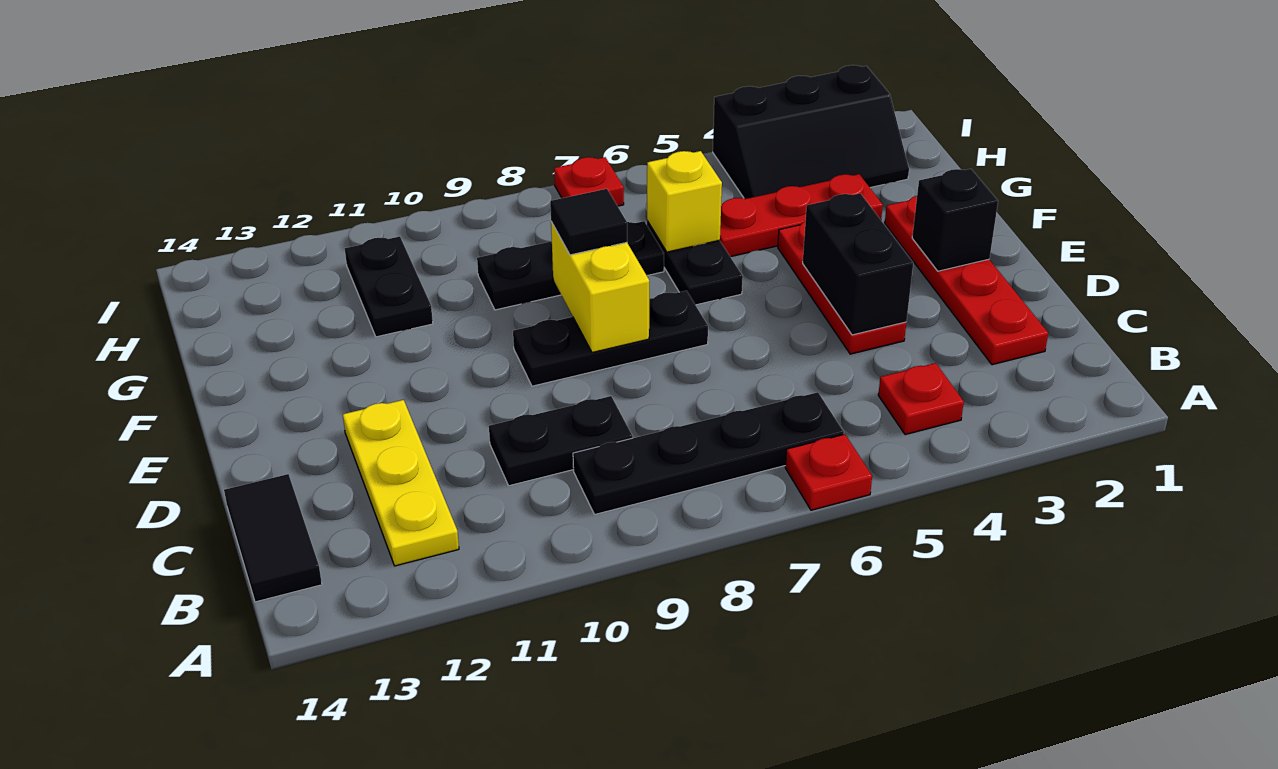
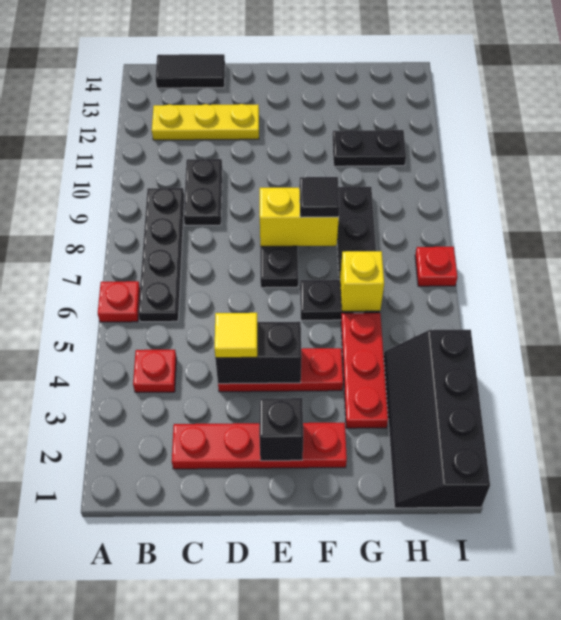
none -> yellow 1x1 tile [215,313,257,358]
black 2x3 slope [713,65,909,199] -> black 2x4 slope [384,330,490,508]

